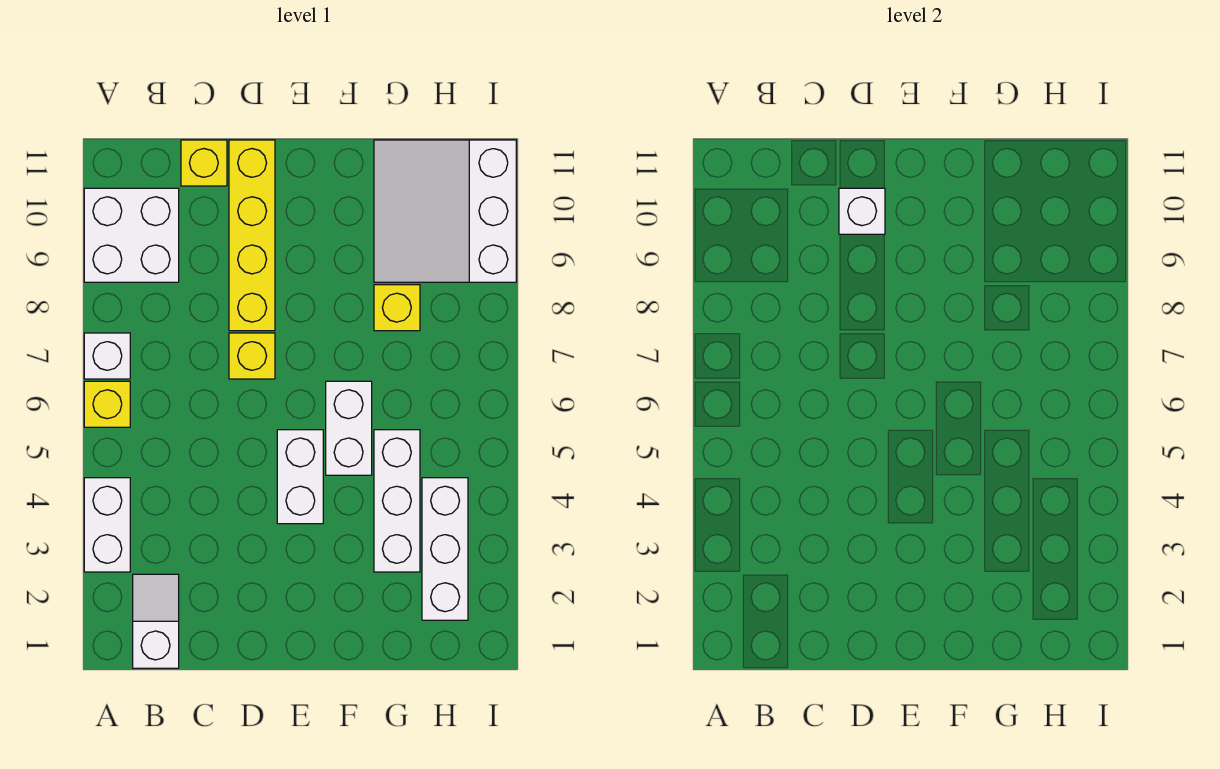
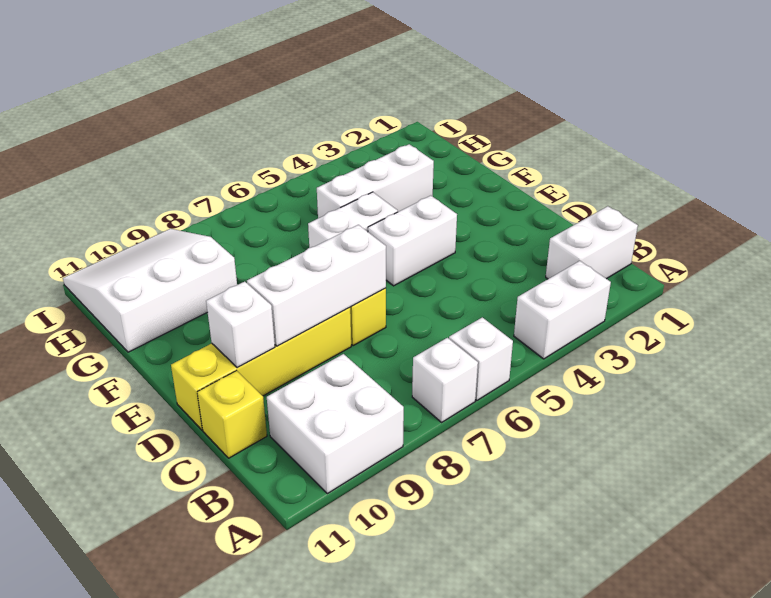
yellow 1x1 brick [84,381,130,427] -> white 1x1 brick [449,317,513,401]
white 1x2 slope [133,574,179,668] -> white 1x2 brick [546,206,638,279]
yellow 1x1 brick [374,285,420,331] -> none
white 3x3 slope [374,140,516,282] -> white 3x3 slope turned to [63,229,237,352]
white 1x3 brick [422,478,468,620] -> white 1x3 brick moved to [247,225,386,346]

